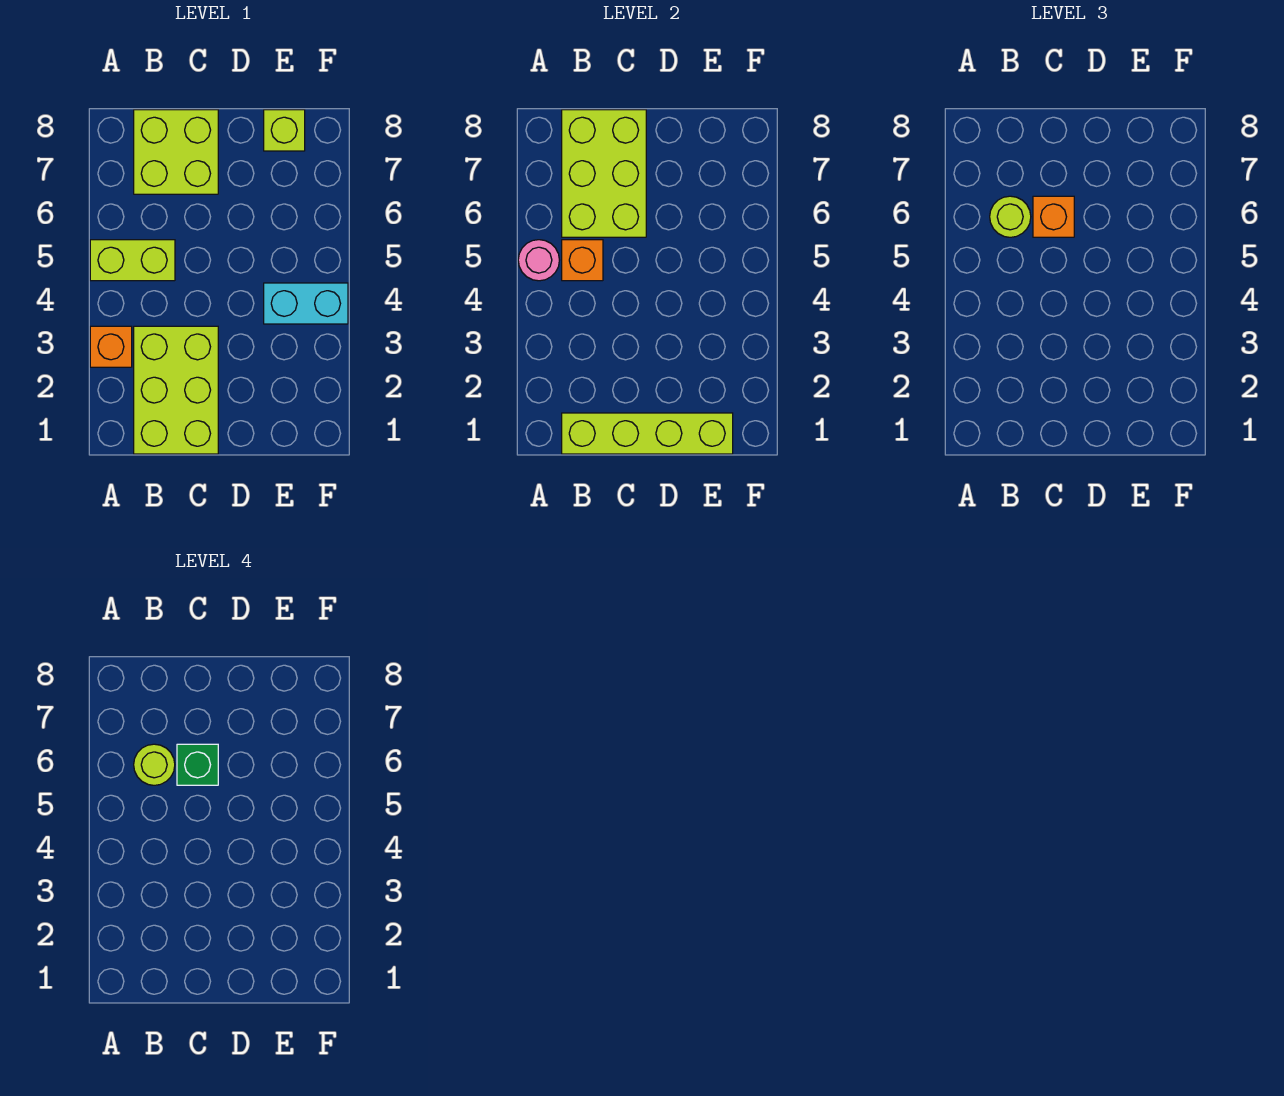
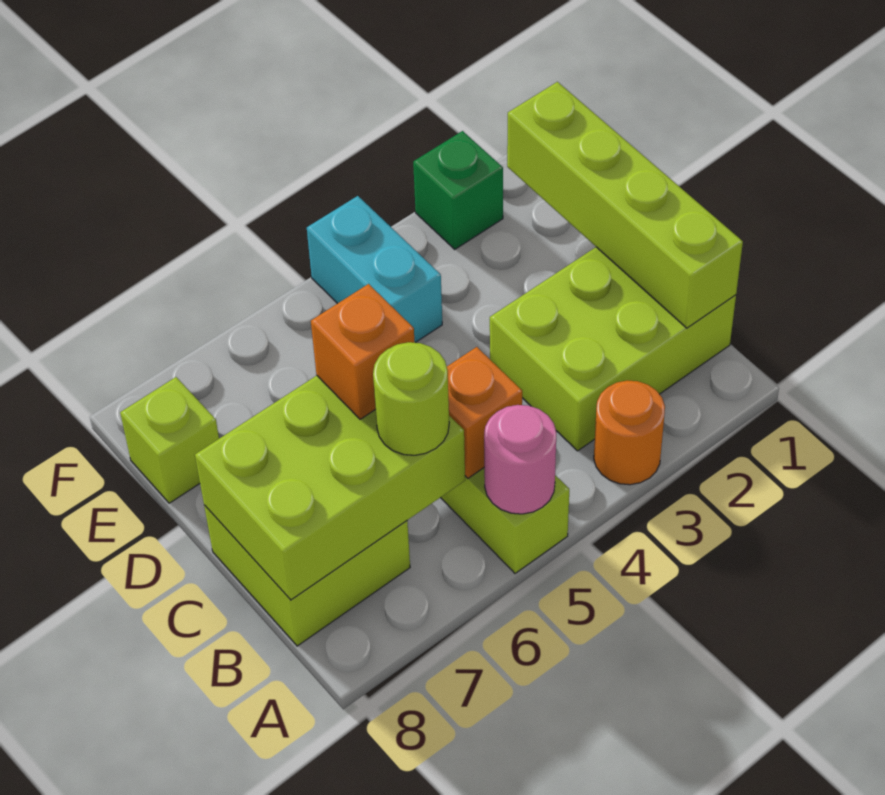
orange 1x1 brick [90,326,132,367] -> orange 1x1 round brick [594,380,665,485]
lime 1x1 round brick [134,744,175,785] -> none
green 1x1 brick [177,744,218,785] -> green 1x1 brick moved to [413,131,503,249]

